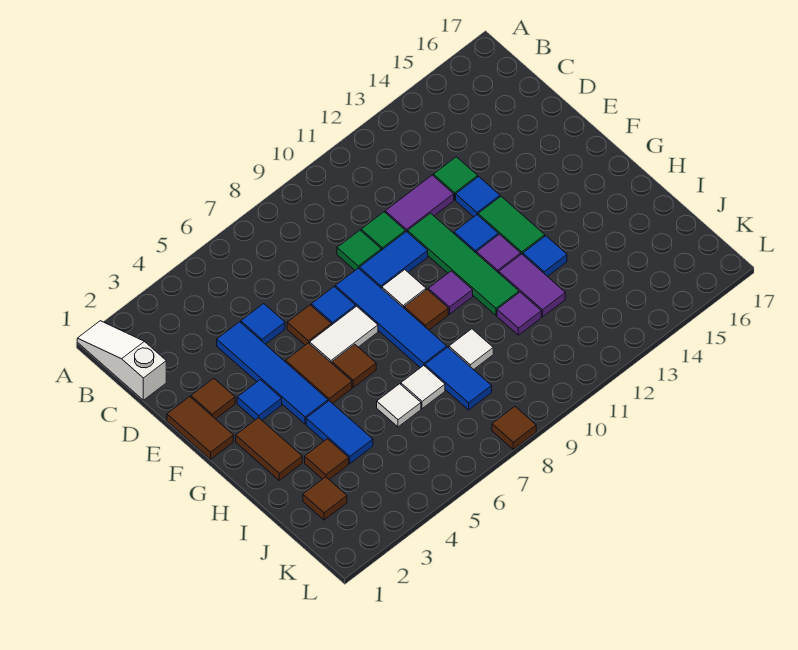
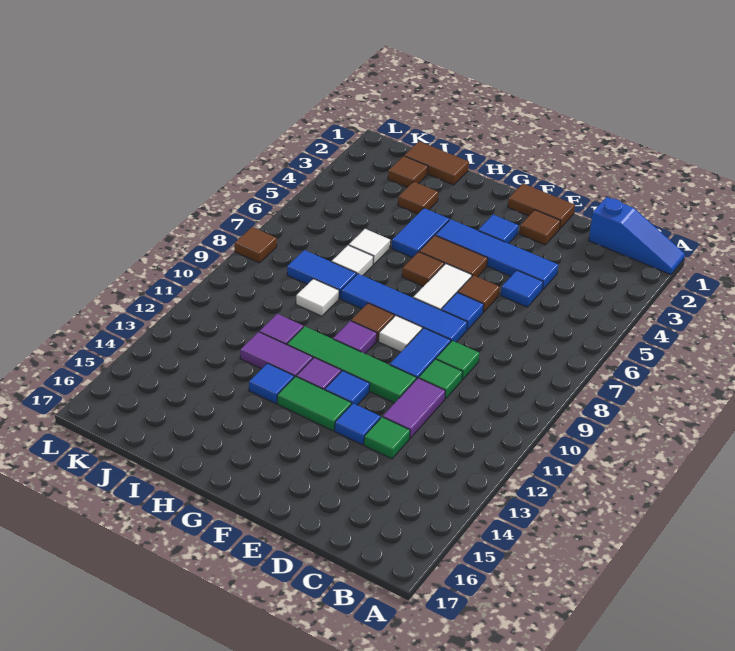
white 1x3 slope [77,321,166,400] -> blue 1x3 slope [589,197,685,275]
brown 1x2 tile [236,418,302,480] -> brown 1x2 tile moved to [404,141,469,185]
blue 1x2 tile [306,401,373,463] -> blue 1x2 tile turned to [392,208,449,258]

